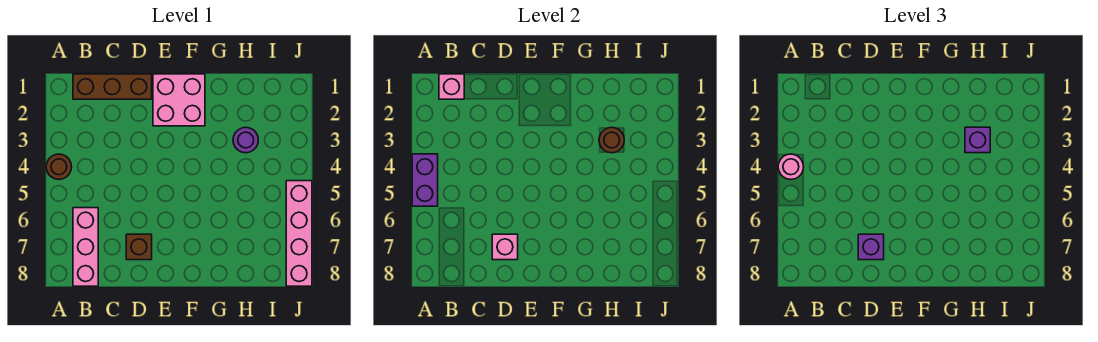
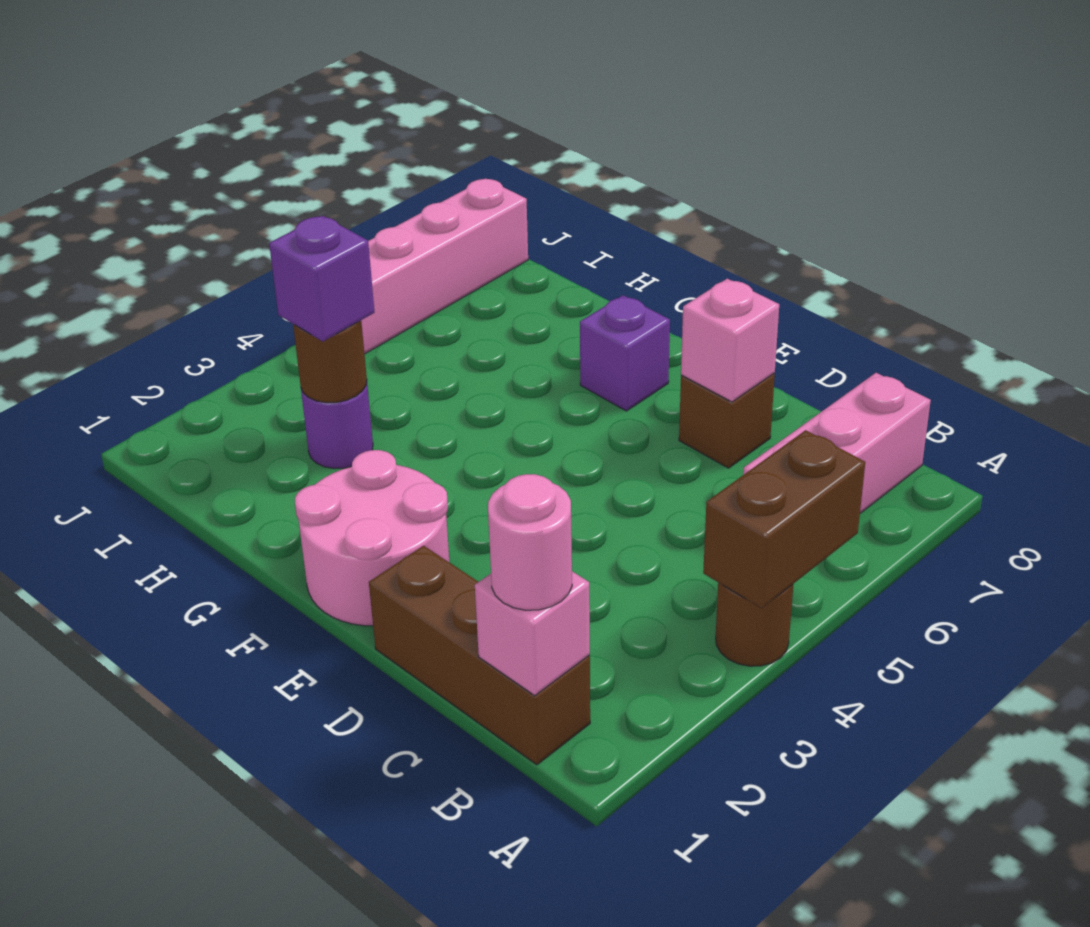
purple 1x2 brick [412,154,438,206] -> brown 1x2 brick [703,430,865,608]
pink 1x1 round brick [778,154,804,179] -> pink 1x1 round brick moved to [488,474,572,610]
purple 1x1 brick [858,234,884,260] -> purple 1x1 brick moved to [580,295,670,411]
pink 2x2 brick [153,74,205,126] -> pink 2x2 round brick [295,450,449,626]

